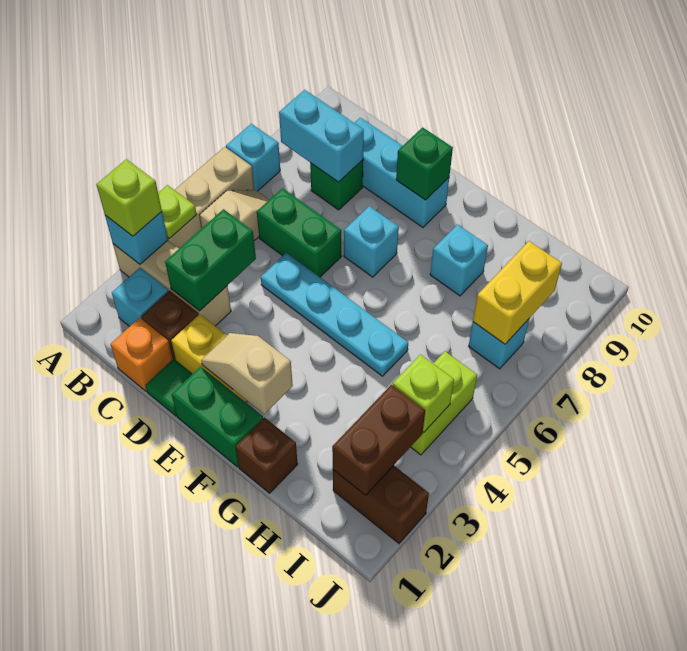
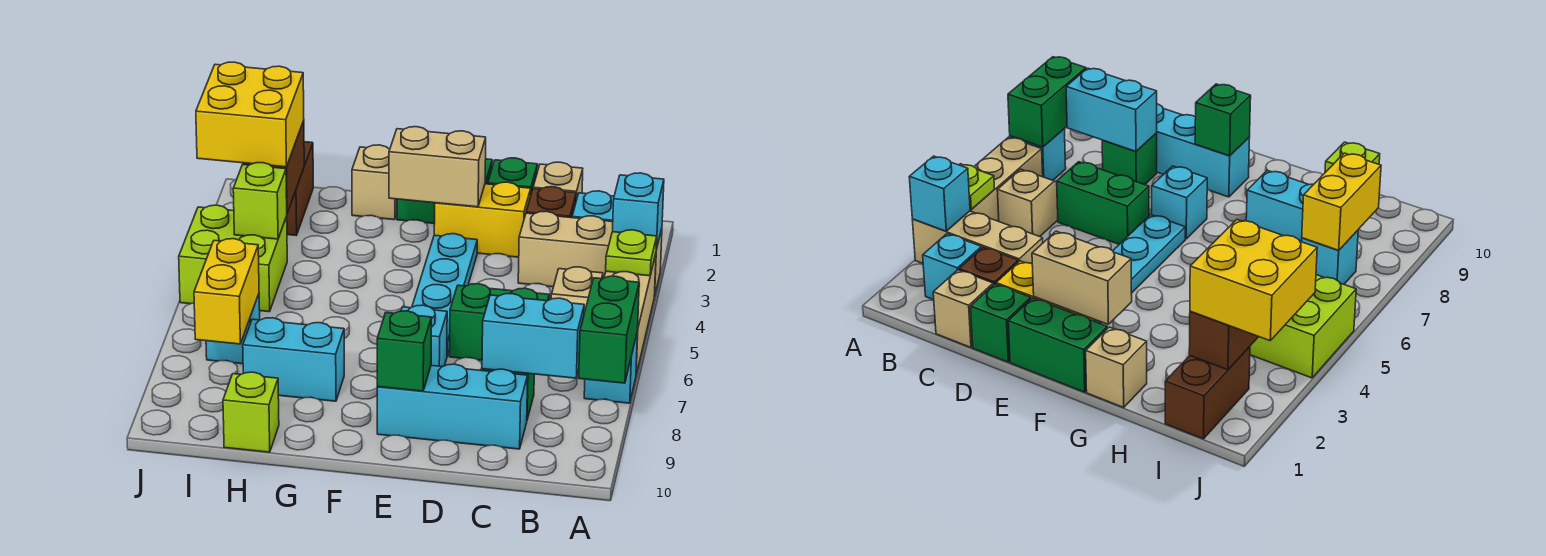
lime 1x1 brick [96,159,162,236] -> lime 1x1 brick moved to [223,372,279,452]
orange 1x1 brick [111,318,173,391] -> tan 1x1 brick [533,162,583,200]
green 1x2 brick [165,209,256,311] -> green 1x2 brick moved to [579,276,639,383]
green 1x1 tile [145,359,193,416] -> green 1x1 brick [488,158,538,193]
cyan 1x4 plate [261,253,408,376] -> cyan 1x4 plate turned to [412,234,477,356]
tan 1x2 slope [201,333,293,414] -> tan 1x2 brick [389,127,486,207]
brown 1x1 brick [236,418,298,493] -> tan 1x1 brick [352,145,397,220]
cyan 1x1 brick [430,225,488,296] -> cyan 1x2 brick [243,318,344,401]
brown 1x2 brick [333,465,429,543] -> brown 1x2 brick turned to [286,142,313,235]
none -> yellow 2x2 brick [196,62,304,167]
lime 1x2 brick [411,351,477,455] -> lime 2x2 brick [179,205,287,312]

